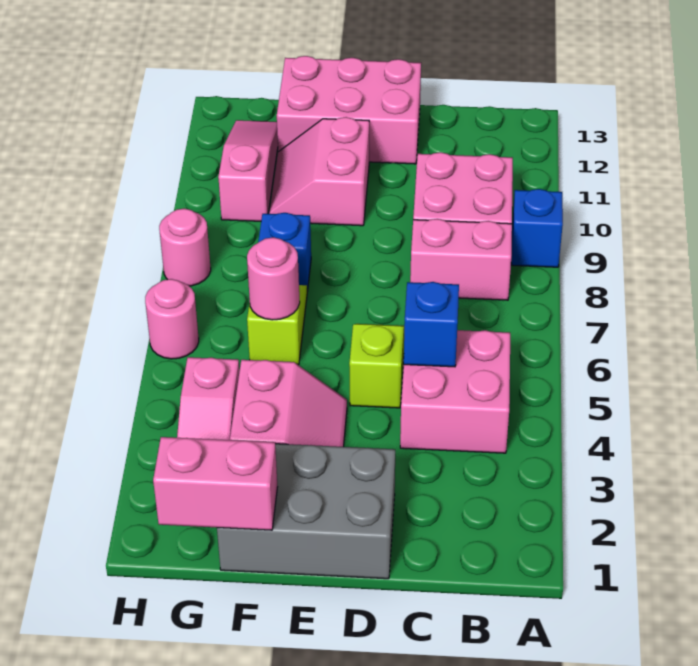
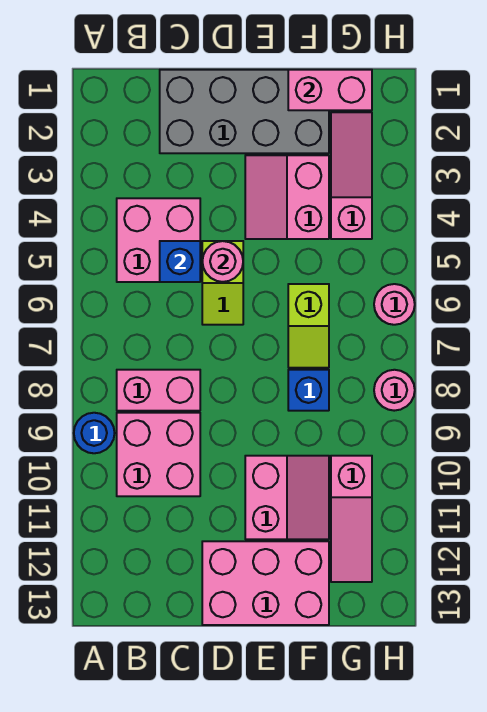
blue 1x1 brick [511,189,563,267] -> blue 1x1 round brick [74,413,115,453]
grey 2x3 brick [217,444,395,579] -> grey 2x4 brick [160,70,329,153]
pink 1x1 round brick [247,237,300,320] -> pink 1x1 round brick moved to [202,241,243,282]

